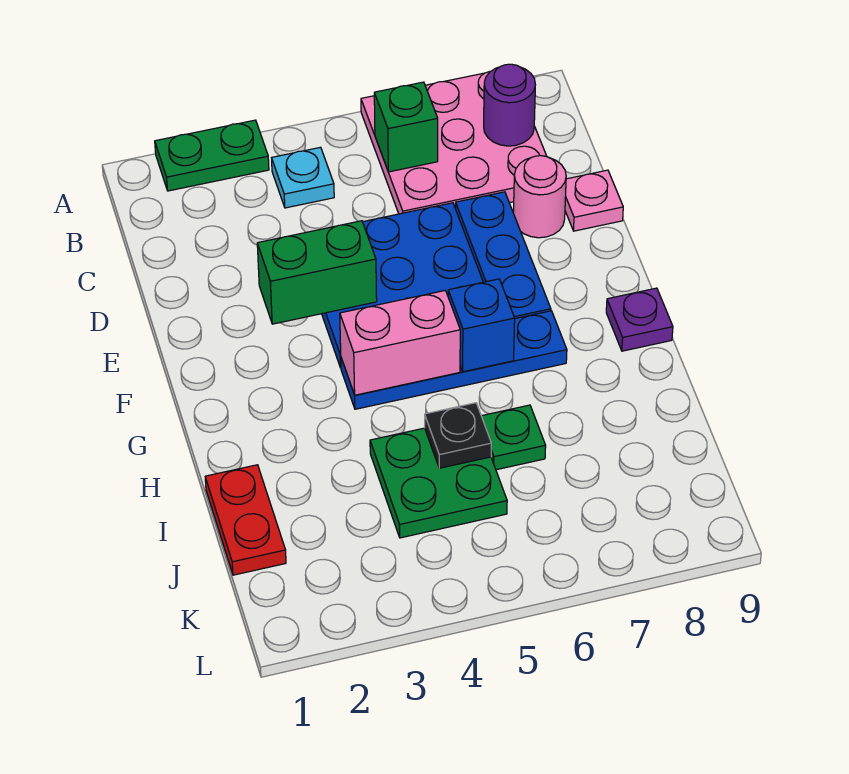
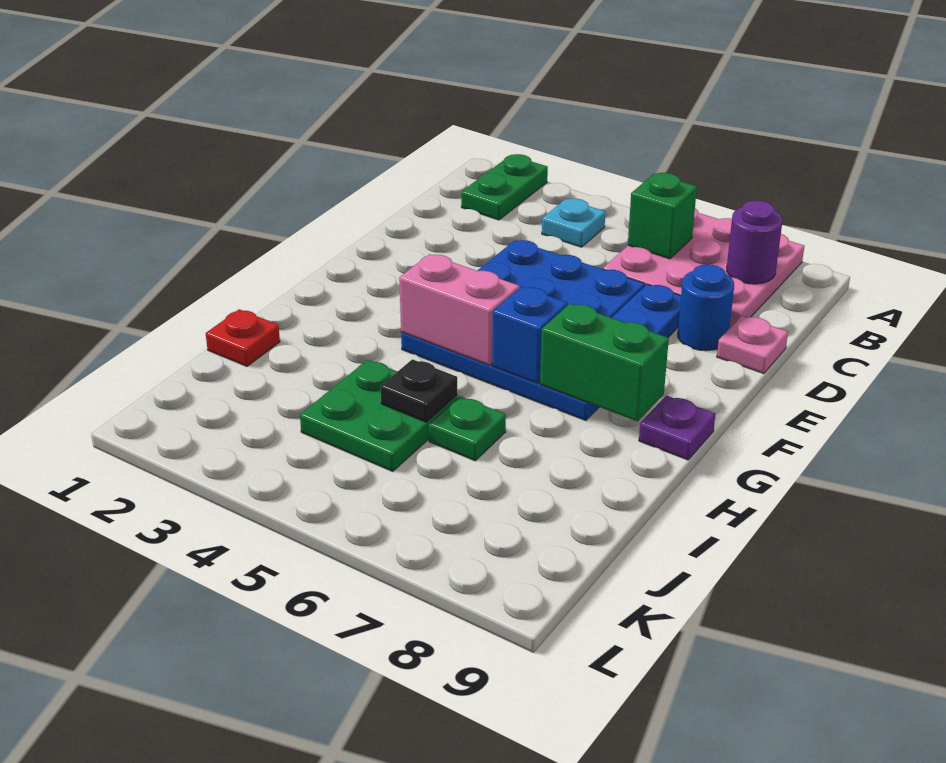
green 1x2 plate [155,120,269,191] -> green 1x2 plate turned to [461,154,548,220]
pink 1x1 round brick [513,156,566,238] -> blue 1x1 round brick [678,264,734,351]
green 1x2 brick [257,221,377,324] -> green 1x2 brick moved to [540,303,669,421]
red 1x2 plate [205,465,286,575] -> red 1x1 plate [206,309,280,366]

